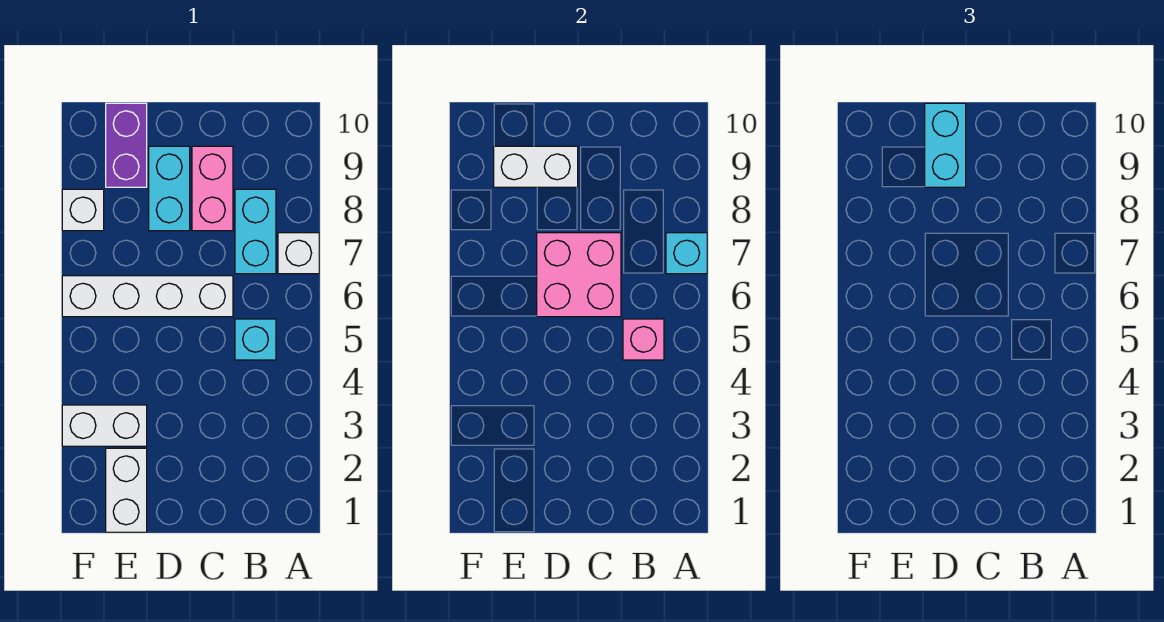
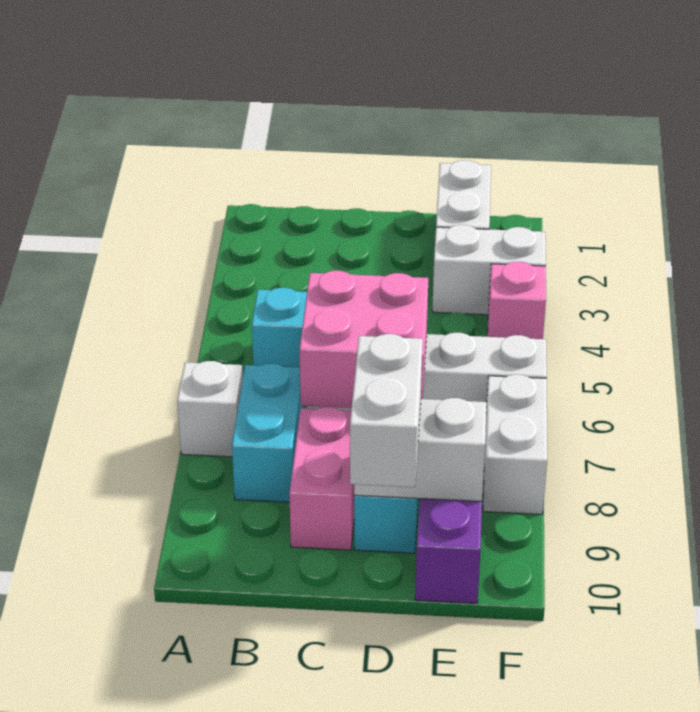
cyan 1x1 brick [666,233,707,274] -> none
pink 1x1 brick [623,319,664,360] -> pink 1x1 brick moved to [488,262,546,339]
cyan 1x2 brick [925,103,966,187] -> white 1x2 brick [350,334,423,487]
white 1x1 brick [62,189,104,231] -> white 1x2 brick [483,374,547,514]

